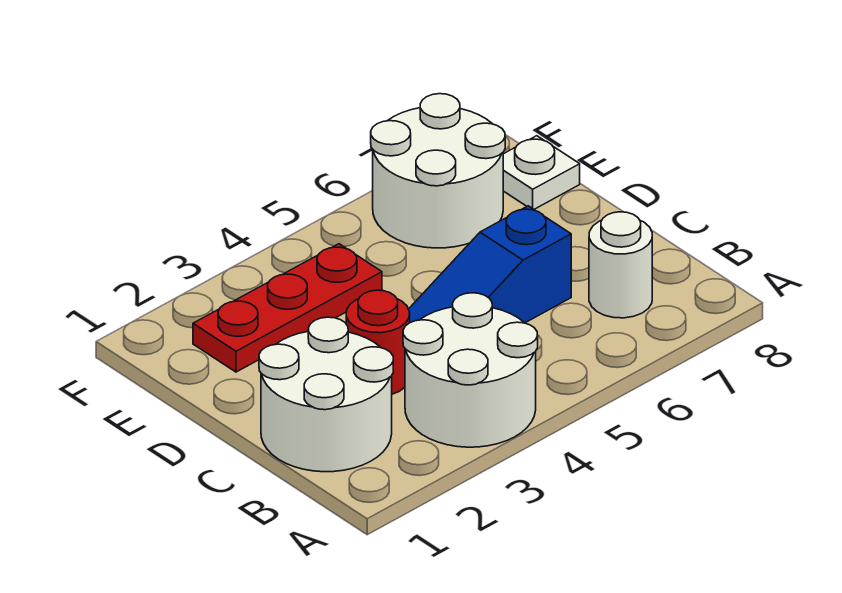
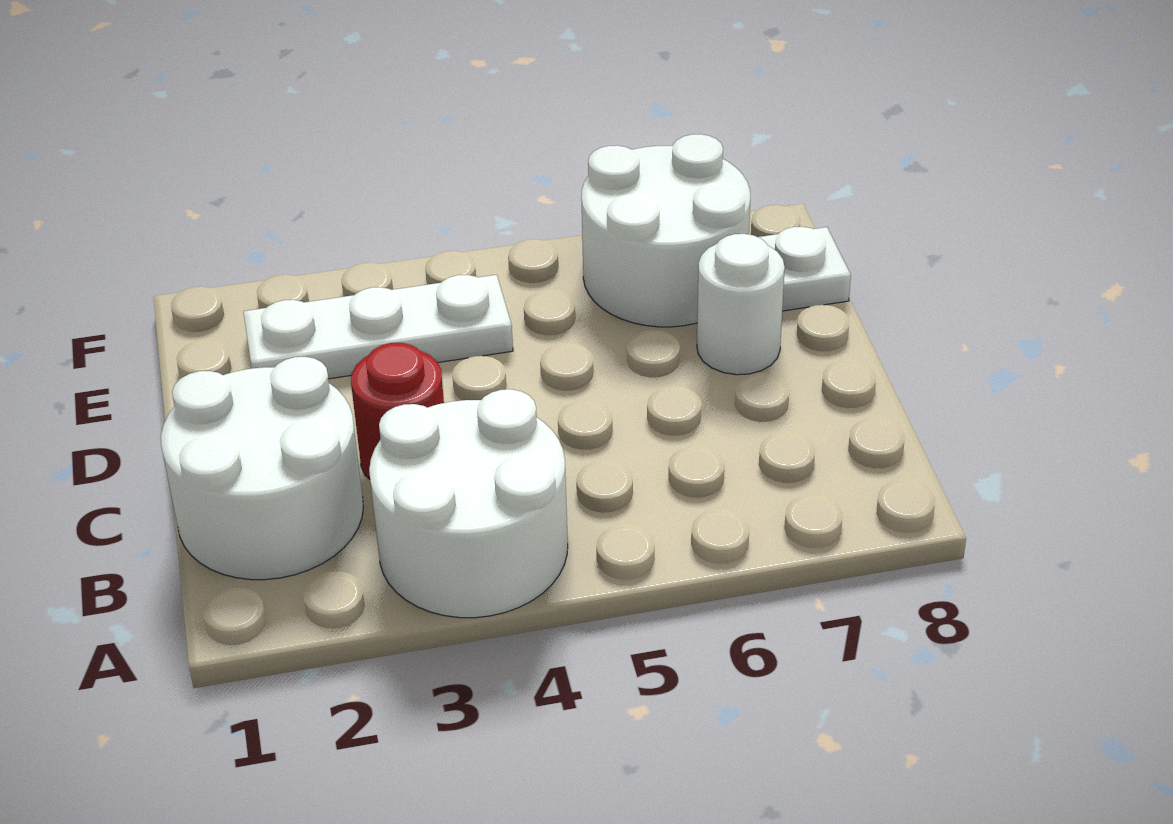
white 1x1 round brick [589,212,652,318] -> white 1x1 round brick moved to [697,234,785,375]
blue 1x3 slope [409,206,571,323] -> none
red 1x3 plate [193,244,382,372] -> white 1x3 plate [243,275,513,379]

